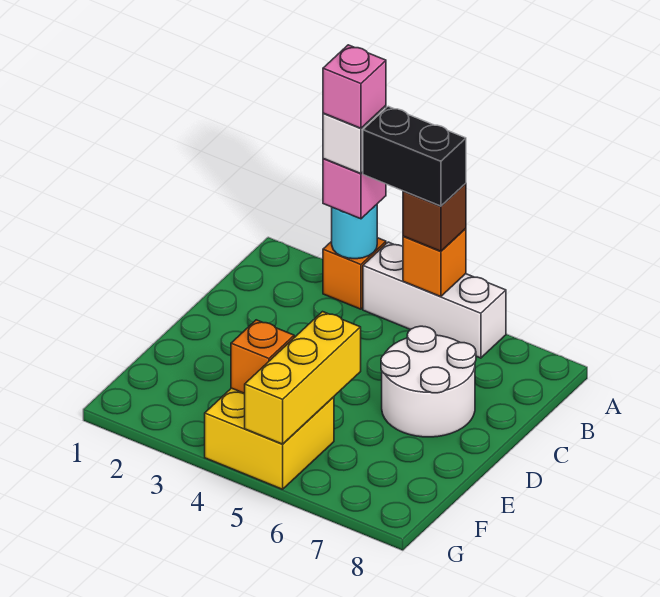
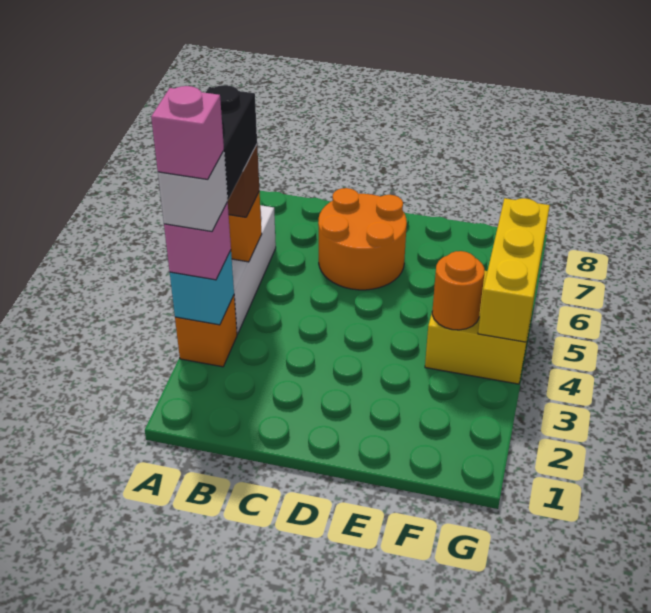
cyan 1x1 round brick [332,205,377,259] -> cyan 1x1 brick [170,250,234,325]
white 2x2 round brick [381,326,476,437] -> orange 2x2 round brick [318,188,407,290]
yellow 1x3 brick [245,312,361,444] -> yellow 1x3 brick turned to [478,198,550,342]
orange 1x1 brick [231,320,294,393] -> orange 1x1 round brick [432,251,484,330]

